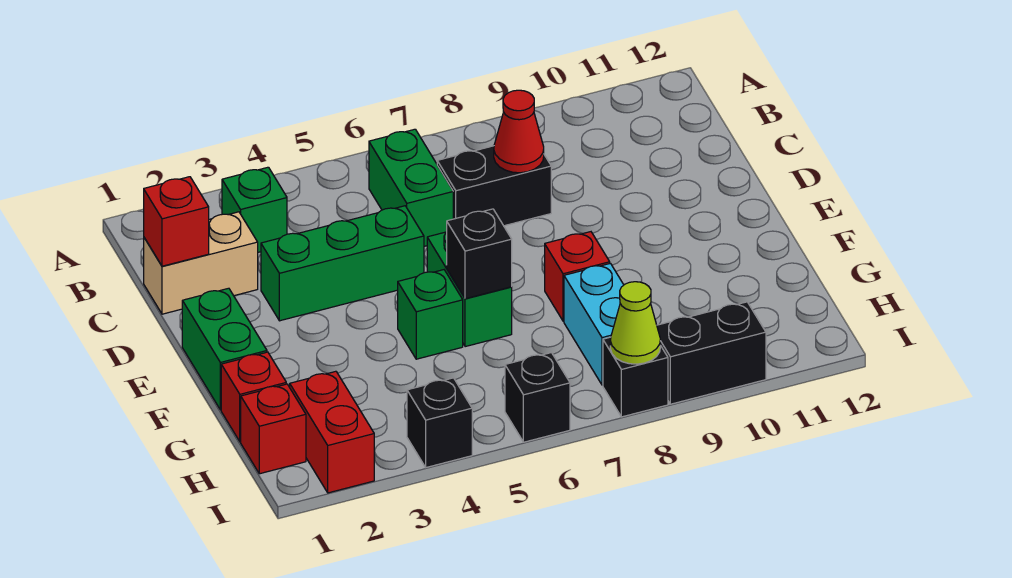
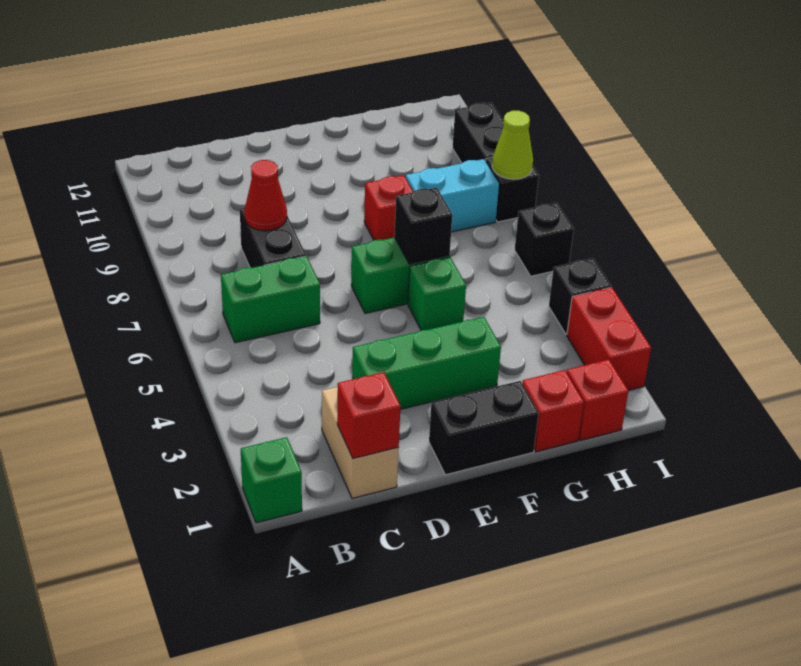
green 1x1 brick [222,167,287,252] -> green 1x1 brick moved to [241,437,302,523]
green 1x3 brick [261,206,424,321] -> green 1x3 brick turned to [352,317,501,409]
green 1x2 brick [182,288,267,410] -> black 1x2 brick [429,381,539,475]
red 1x2 brick [290,371,374,493] -> red 1x2 brick turned to [567,287,651,391]

